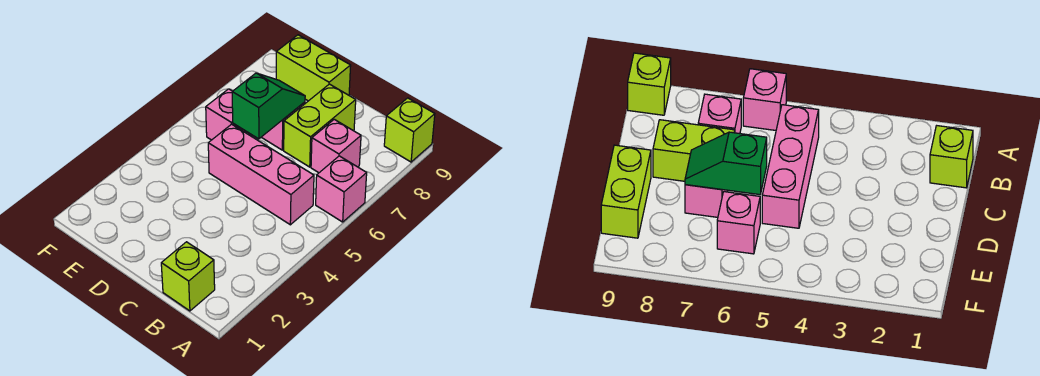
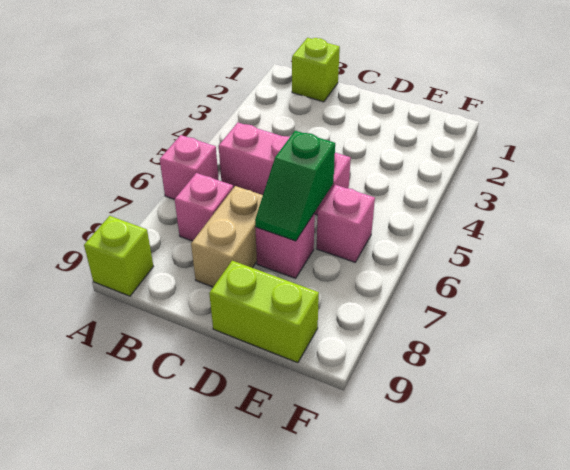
lime 1x2 brick [284,84,356,167] -> tan 1x2 brick [191,186,263,287]

